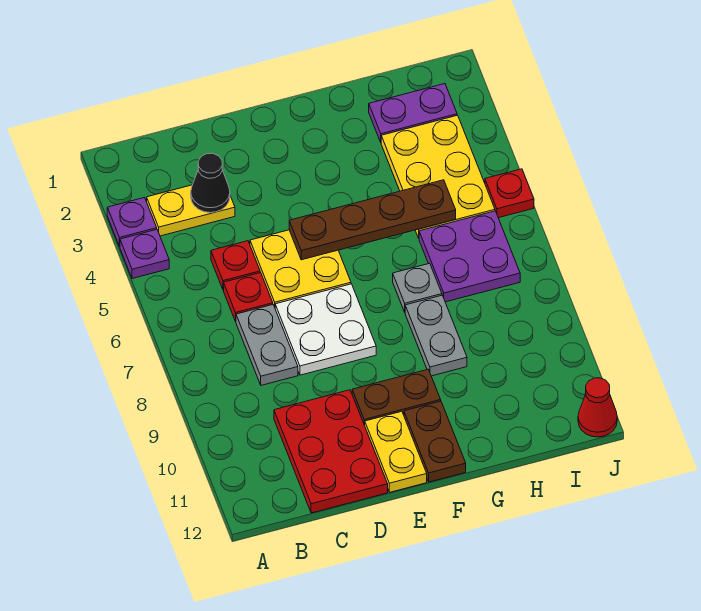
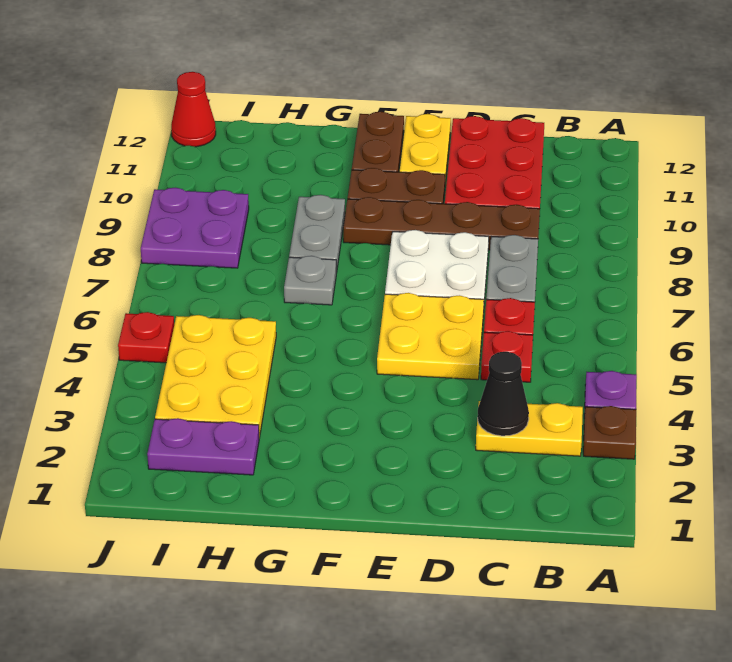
purple 1x1 plate [107,198,157,246] -> brown 1x1 plate [583,406,636,459]
brown 1x4 plate [289,180,456,260] -> brown 1x4 plate moved to [343,197,540,250]
purple 2x2 plate [419,211,520,302] -> purple 2x2 plate moved to [141,188,249,268]

